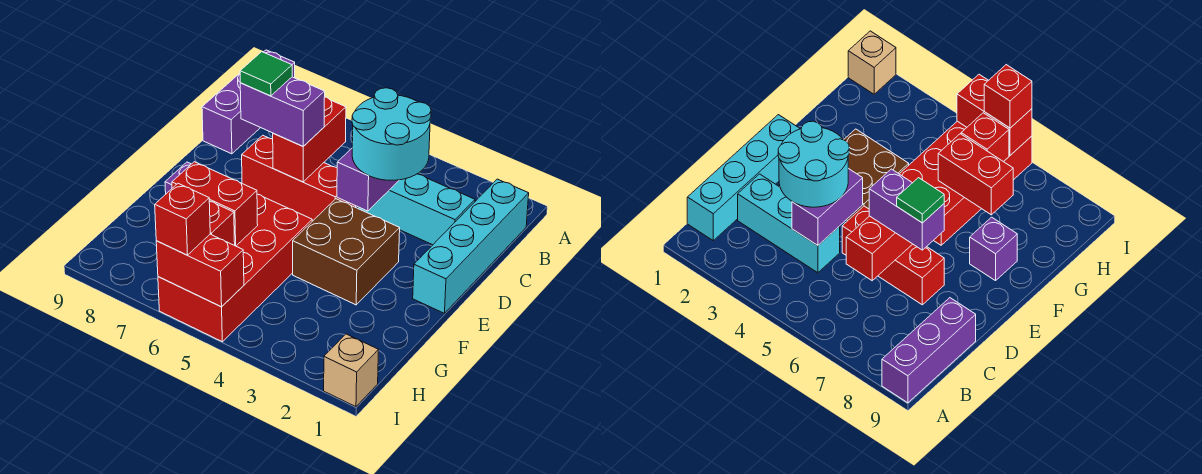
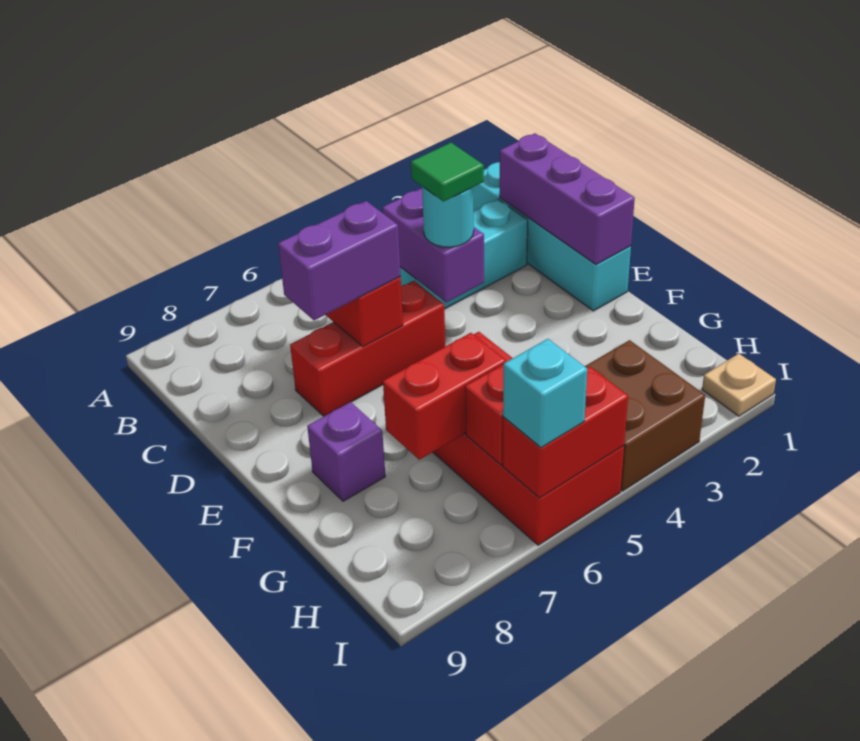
purple 1x3 brick [202,50,295,154] -> purple 1x3 brick moved to [500,133,635,265]
cyan 2x2 round brick [352,88,431,180] -> cyan 1x1 round brick [422,187,474,247]
green 1x1 tile [240,52,292,96] -> green 1x1 tile moved to [411,143,484,202]
brown 2x2 brick [293,199,400,305] -> brown 2x2 brick moved to [585,340,705,491]
tan 1x1 brick [324,334,378,407] -> tan 1x1 plate [702,354,776,416]
red 1x1 brick [155,183,210,255] -> cyan 1x1 brick [503,339,587,448]

